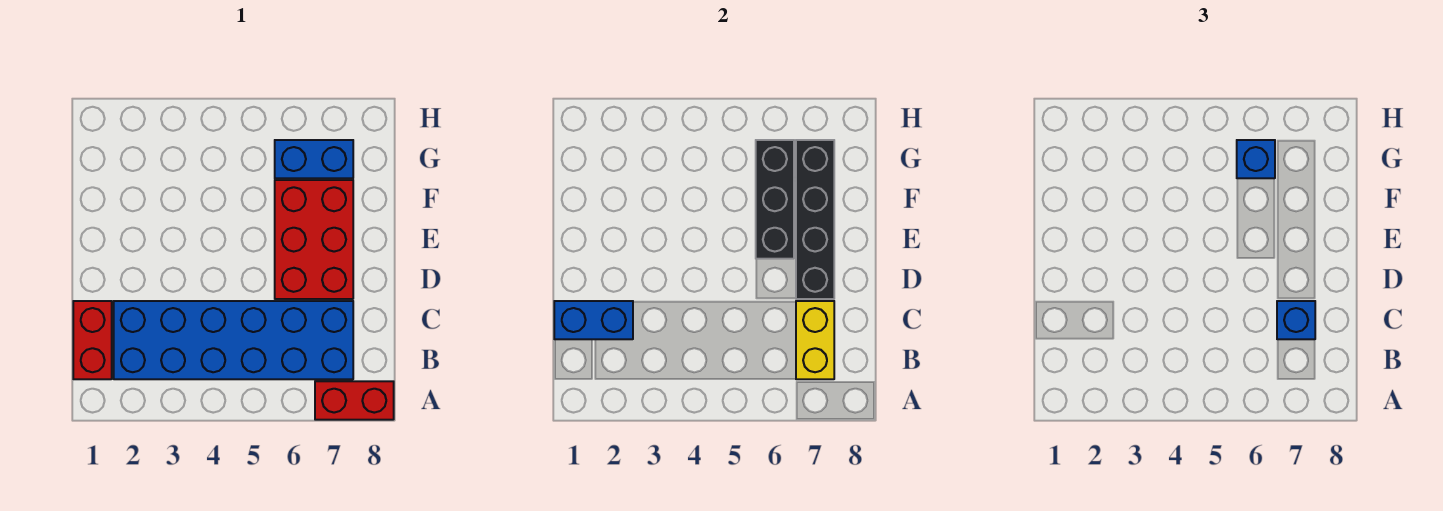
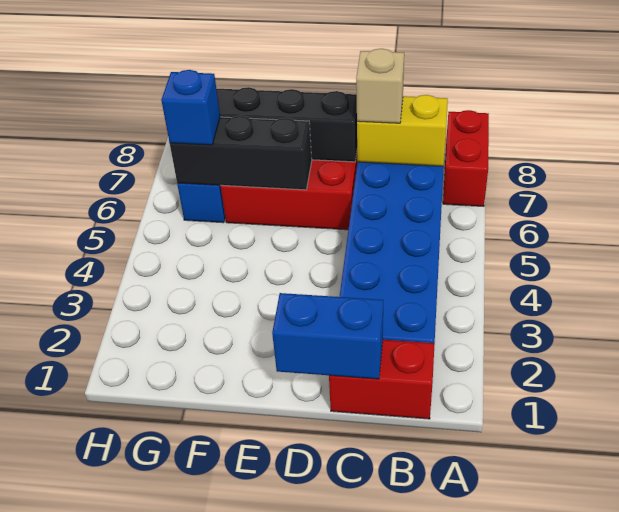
blue 1x2 brick [554,301,633,339] -> blue 1x2 brick turned to [272,293,383,379]
blue 1x1 brick [1277,301,1315,339] -> tan 1x1 brick [356,48,404,123]

